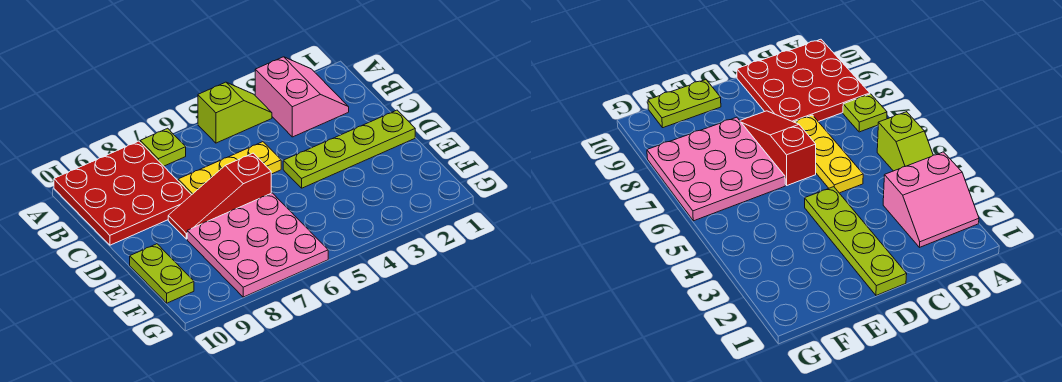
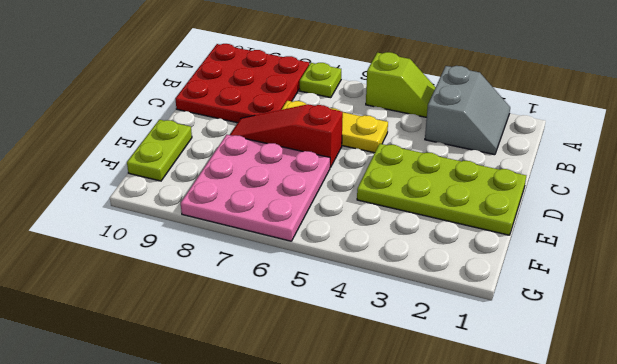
pink 2x2 slope [255,57,349,137] -> grey 2x2 slope [425,66,510,155]
lime 1x4 plate [283,110,415,188] -> lime 2x4 plate [357,144,526,235]

